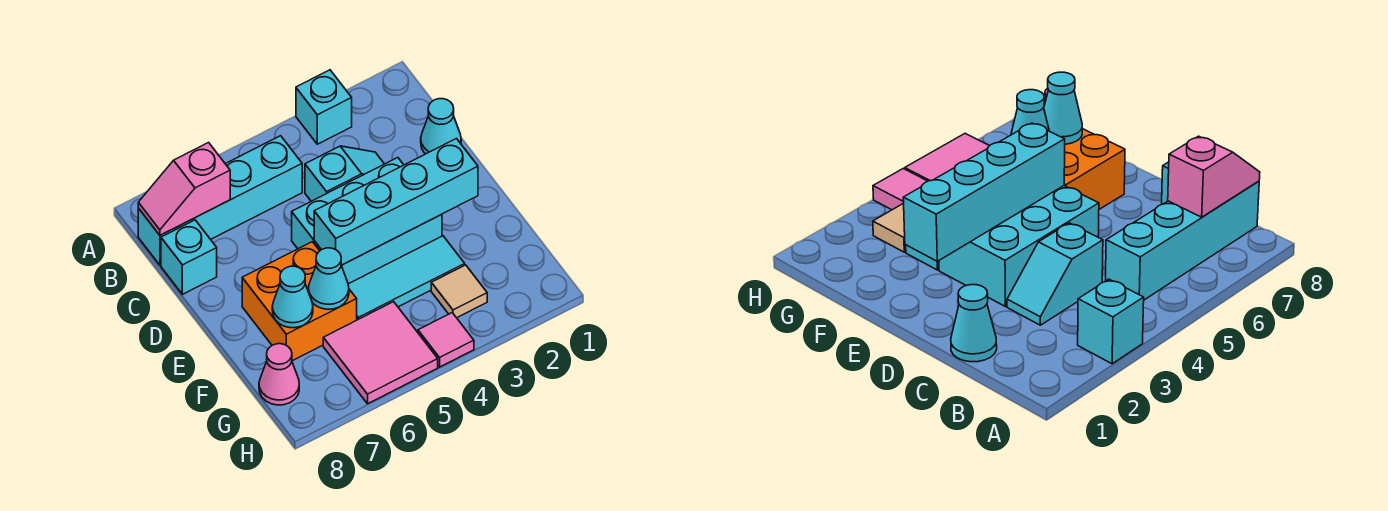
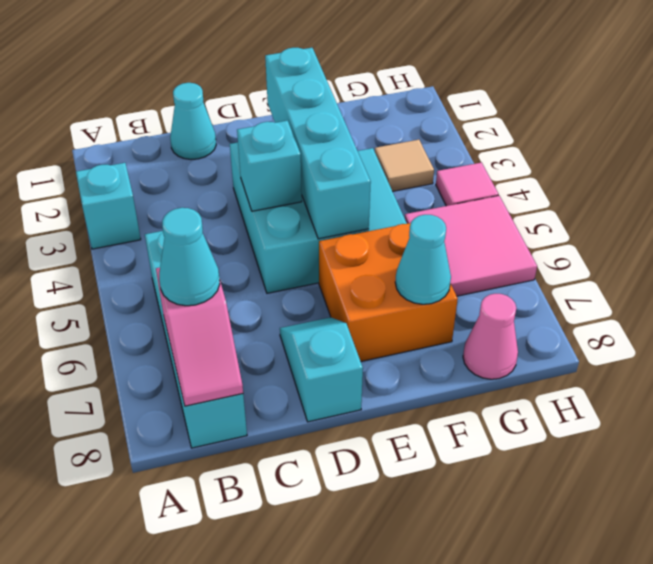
cyan 1x2 slope [305,146,384,201] -> cyan 1x2 slope moved to [280,317,363,422]
cyan 1x1 brick [161,220,217,294] -> cyan 1x1 brick moved to [237,121,302,211]
cyan 1x1 cone [309,248,349,309] -> cyan 1x1 cone moved to [159,208,220,306]

